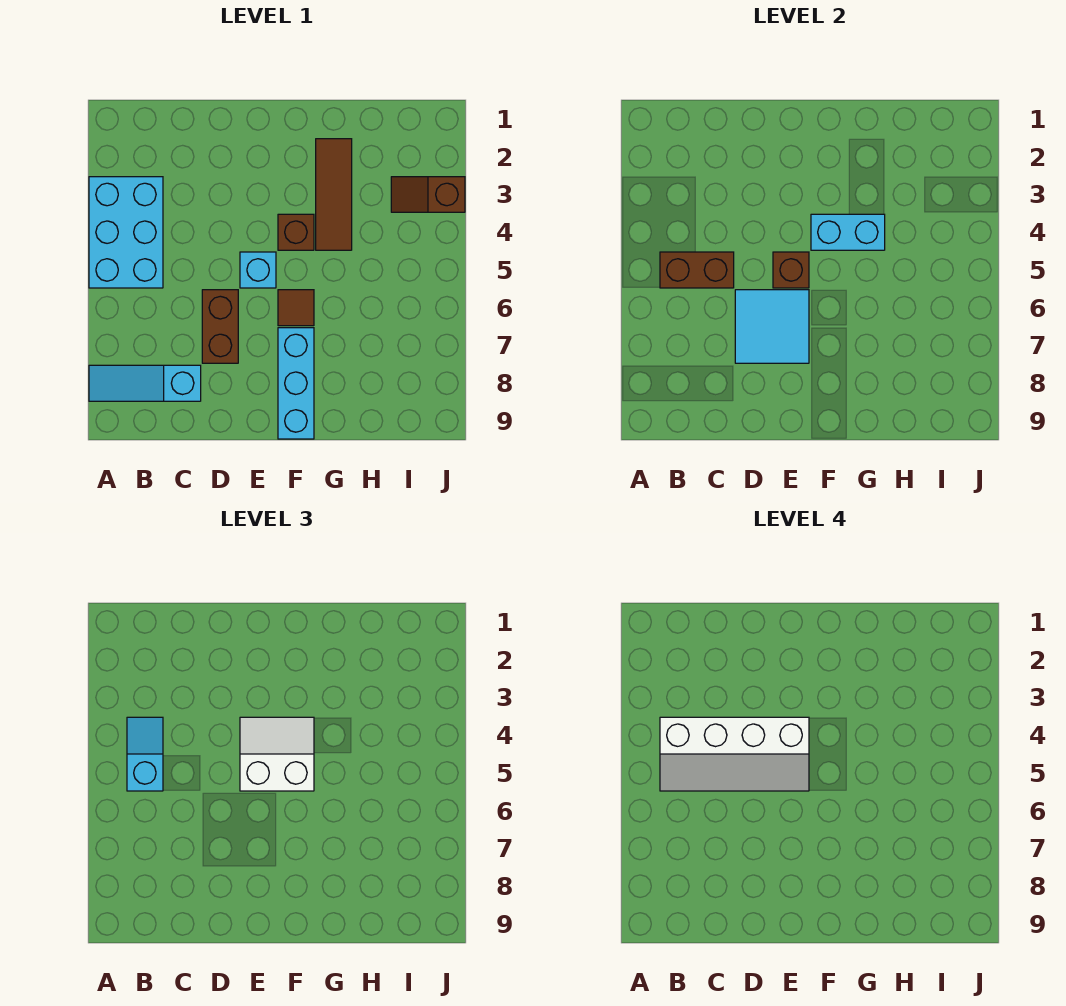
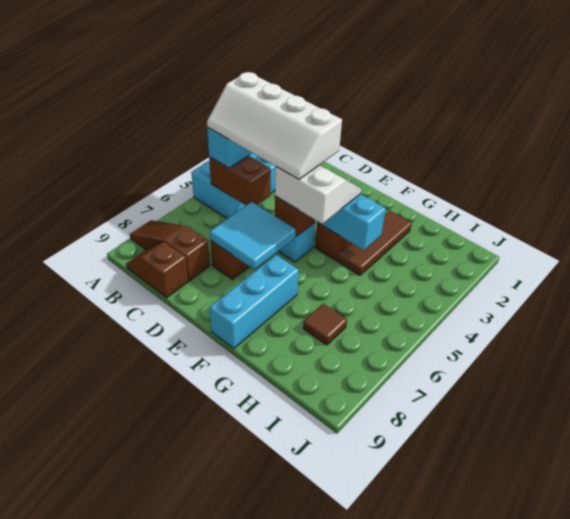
cyan 1x3 slope [89,365,201,401] -> brown 1x3 slope [130,220,210,281]
brown 1x1 tile [278,290,314,326] -> brown 1x1 tile moved to [303,304,347,345]
brown 1x2 slope [391,177,465,212] -> brown 1x2 slope moved to [126,242,188,298]

